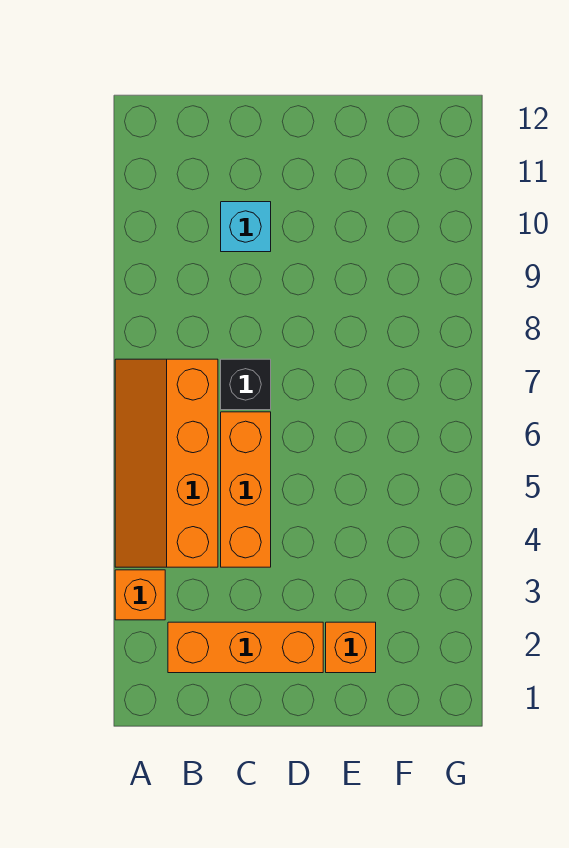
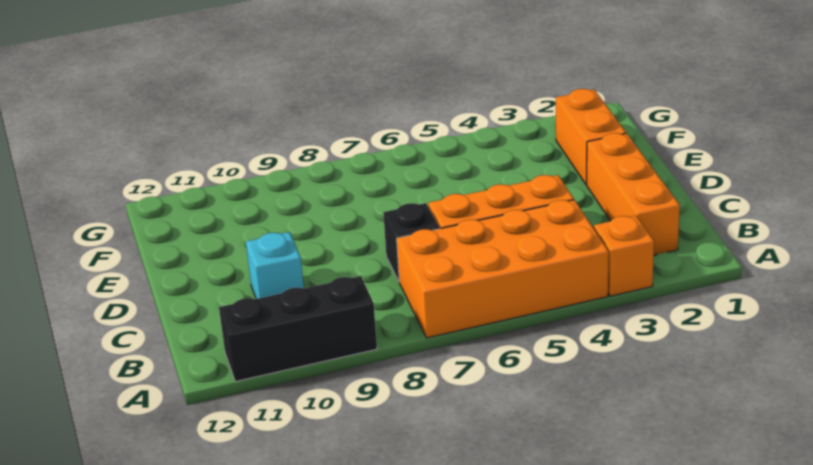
orange 2x4 slope [115,359,218,567] -> orange 2x4 brick [397,200,609,338]
none -> black 1x3 brick [219,276,377,382]
orange 1x1 brick [326,622,376,673] -> orange 1x2 brick [555,89,626,185]

